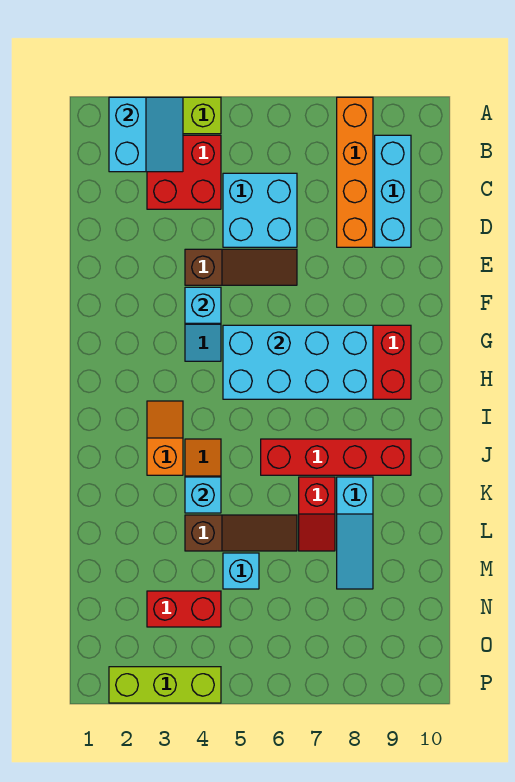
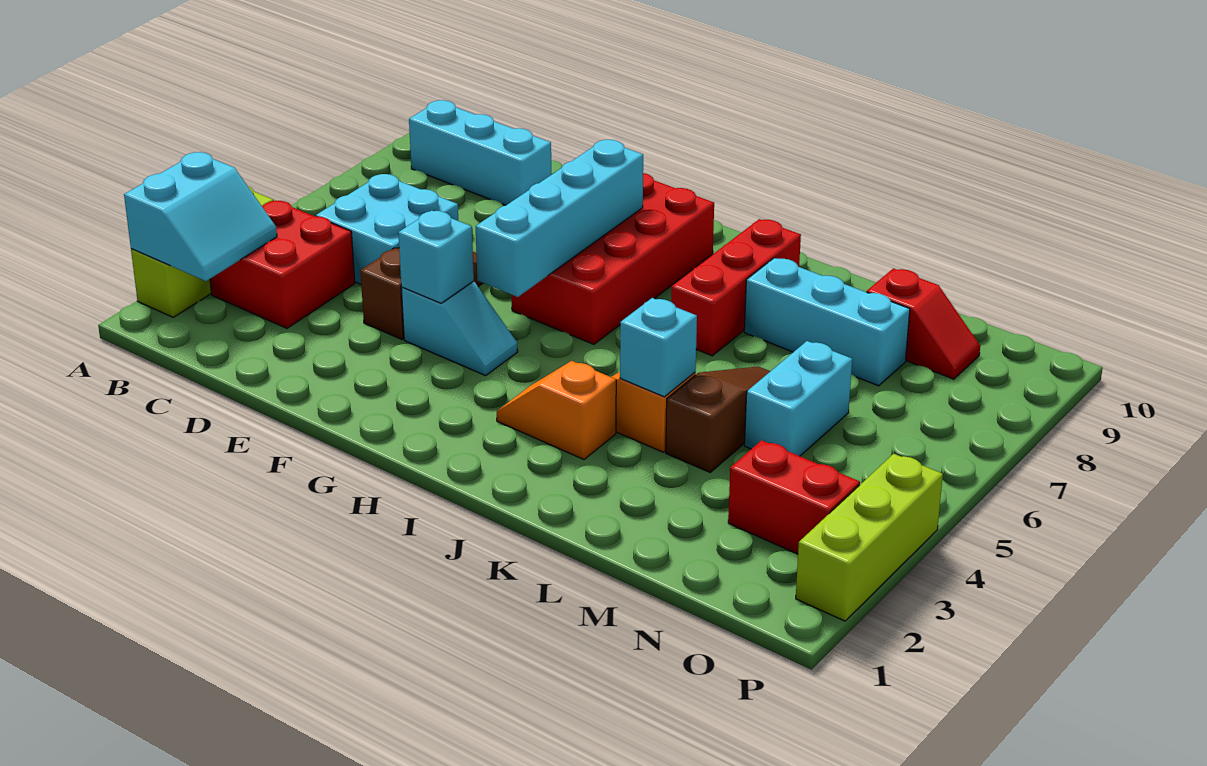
cyan 2x2 slope [109,97,183,172] -> cyan 2x2 slope turned to [124,152,277,281]
orange 1x4 brick [337,97,373,247] -> none
cyan 2x4 brick [223,325,373,399] -> cyan 1x4 brick [476,140,643,297]
red 1x4 brick [261,439,411,475] -> red 1x3 brick [671,219,801,356]
red 1x2 slope [299,477,335,551] -> red 1x2 slope moved to [867,269,980,379]
cyan 1x3 slope [337,477,373,589] -> cyan 1x3 brick [744,258,910,386]
cyan 1x1 brick [223,553,259,589] -> cyan 1x2 brick [744,341,852,456]
red 1x2 brick [147,591,221,627] -> red 1x2 brick turned to [728,440,860,554]

